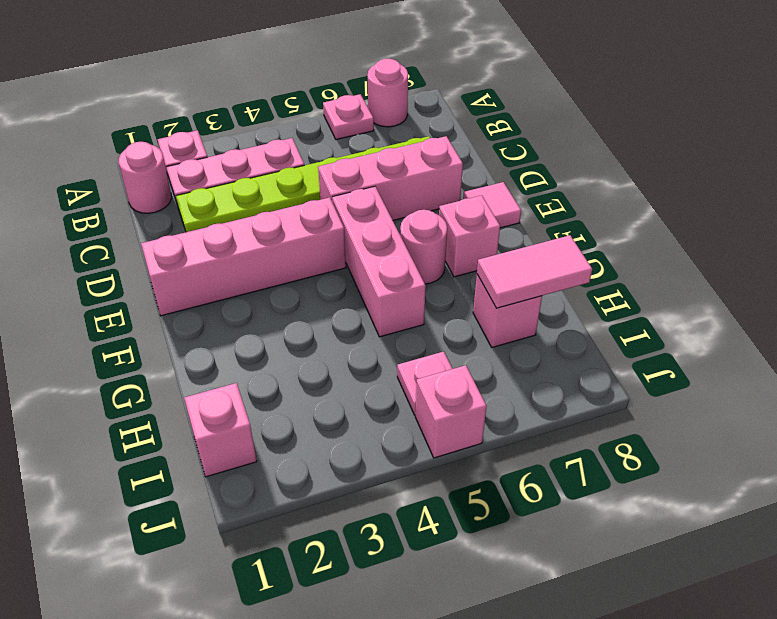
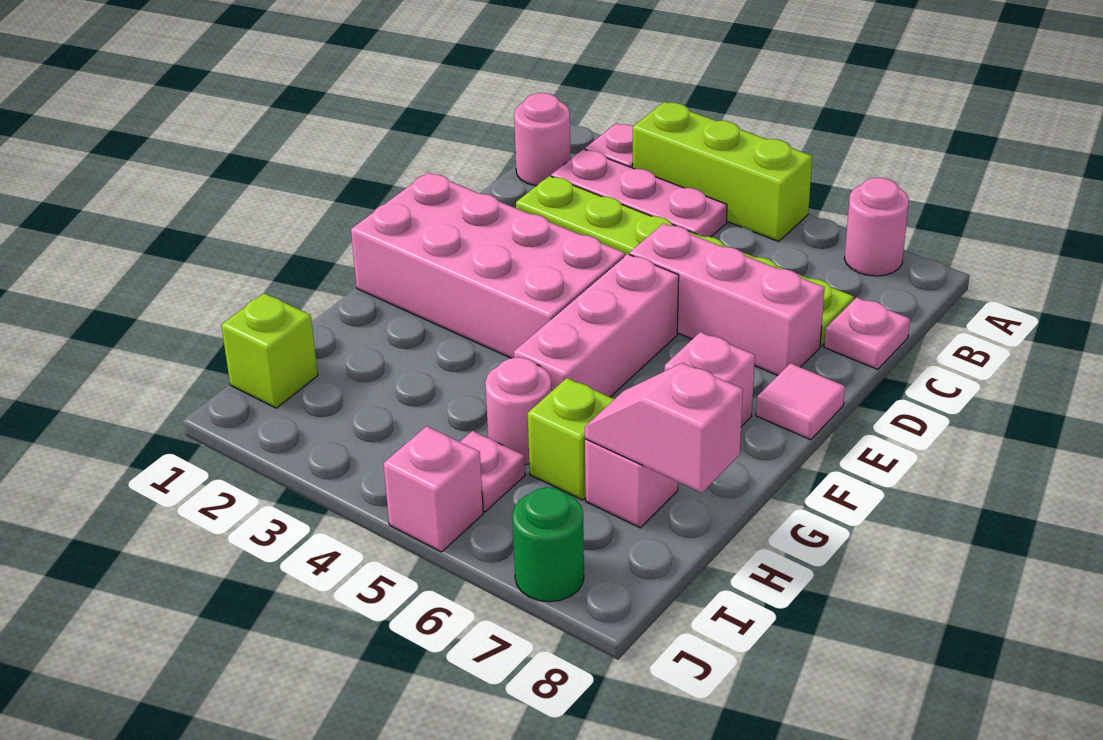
none -> lime 1x3 brick [632,102,812,242]
pink 1x1 plate [323,94,374,139] -> pink 1x1 plate moved to [824,297,910,369]
pink 1x4 brick [141,197,346,316] -> pink 2x4 brick [351,172,625,358]
pink 1x1 round brick [400,210,447,284] -> pink 1x1 round brick moved to [485,357,551,464]
none -> lime 1x1 brick [528,378,614,500]
pink 1x2 tile [477,235,592,308] -> pink 1x2 slope [585,363,743,493]
pink 1x1 brick [184,383,257,477] -> lime 1x1 brick [221,293,318,408]
none -> green 1x1 round brick [512,487,584,602]

